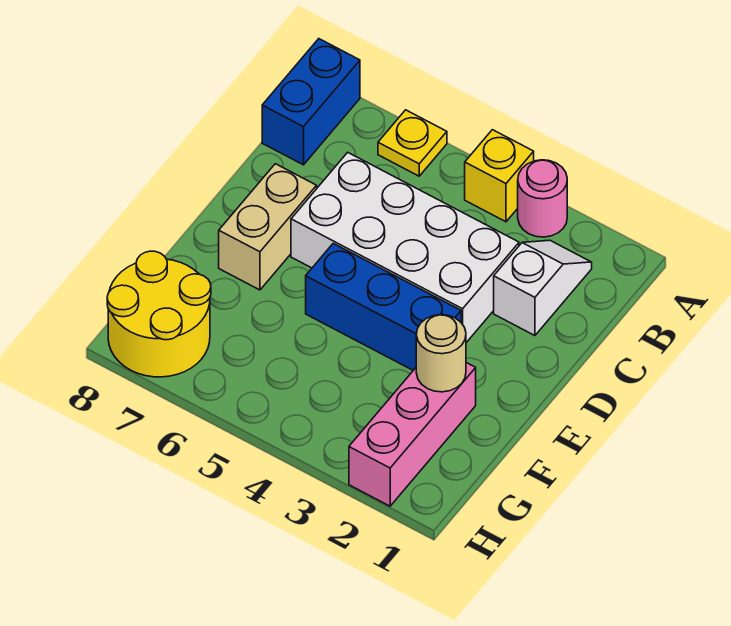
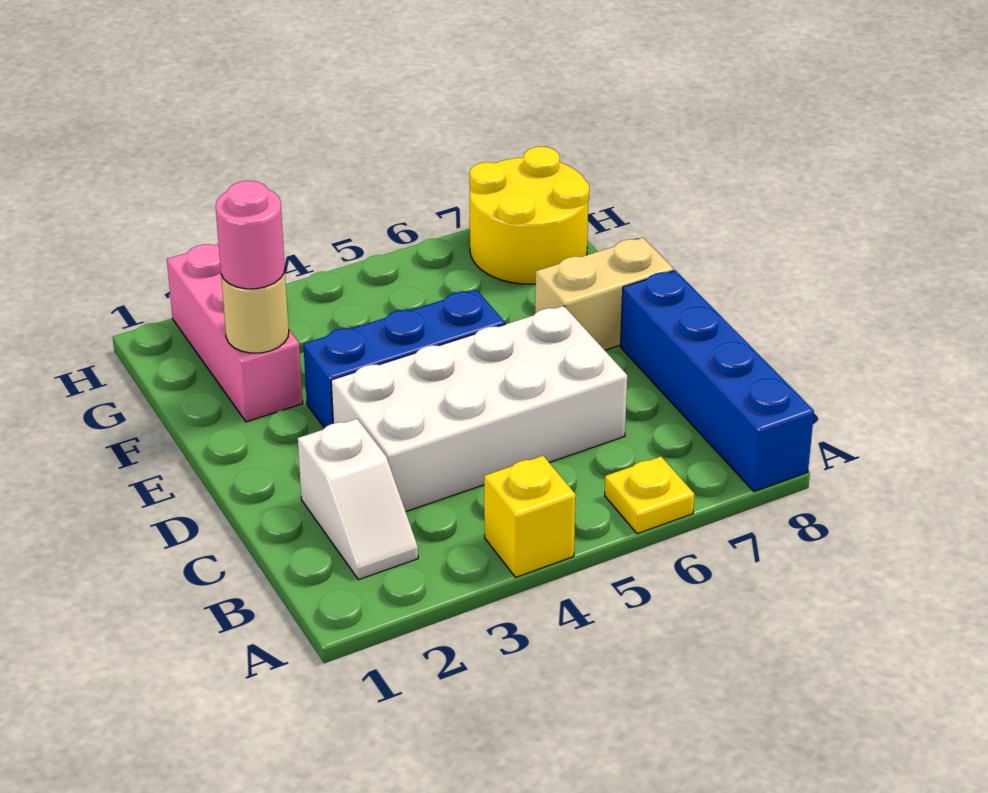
pink 1x1 round brick [518,160,567,237] -> pink 1x1 round brick moved to [216,181,285,289]
blue 1x2 brick [262,39,360,165] -> blue 1x4 brick [621,270,814,492]
tan 1x2 brick [219,164,317,290] -> tan 1x2 brick turned to [535,238,674,350]

